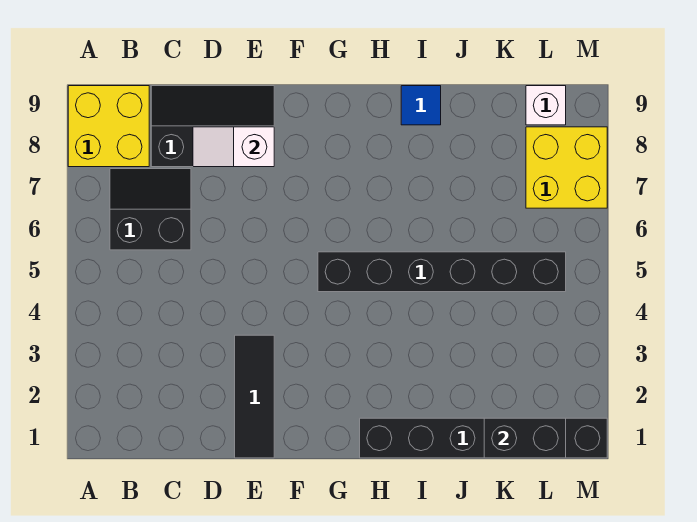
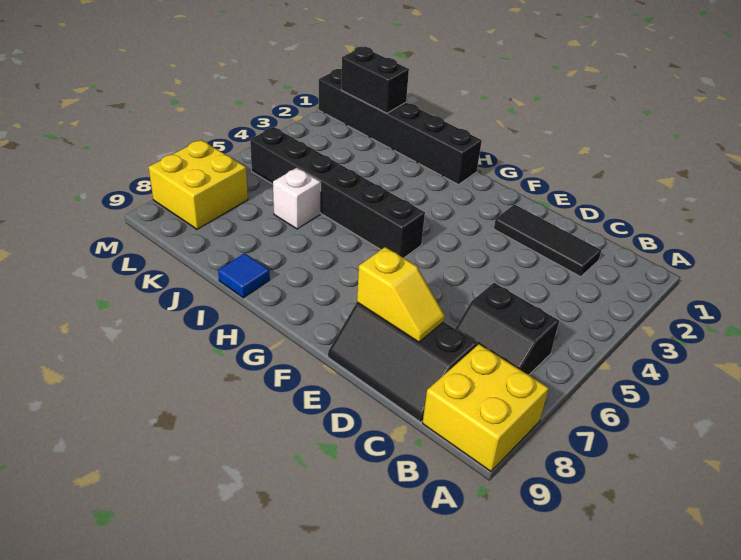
white 1x2 slope [193,127,274,167] -> yellow 1x2 slope [357,247,445,342]
black 1x3 tile [235,335,274,458] -> black 1x3 tile turned to [494,204,601,277]
white 1x1 brick [526,86,566,125] -> white 1x1 brick moved to [273,168,321,229]

